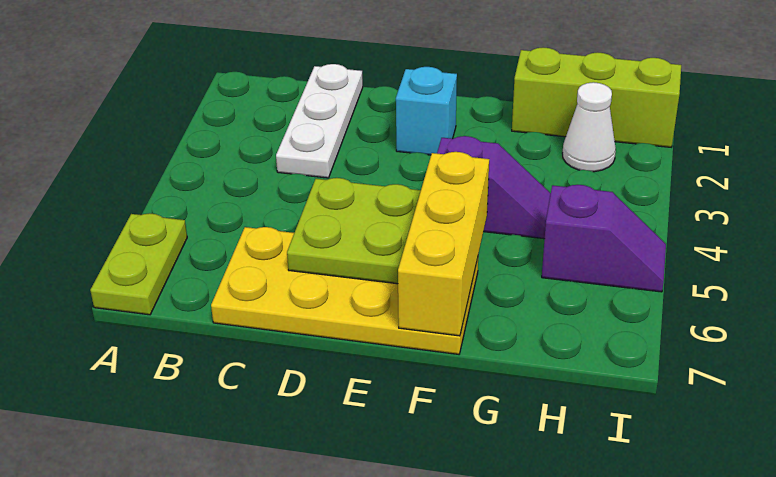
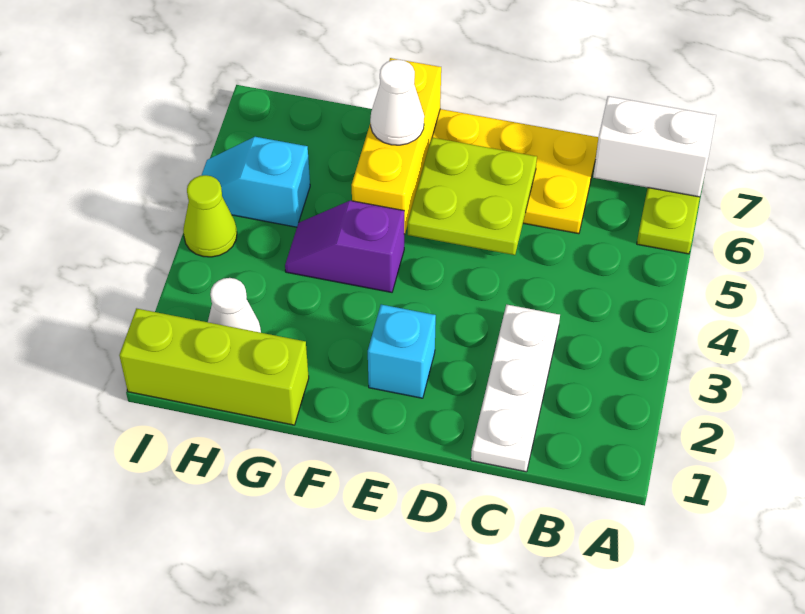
none -> white 1x2 brick [593,96,716,197]
none -> white 1x1 cone [370,59,424,145]
purple 1x2 slope [542,185,666,292] -> cyan 1x2 slope [201,137,310,227]
none -> lime 1x1 cone [183,175,237,257]

